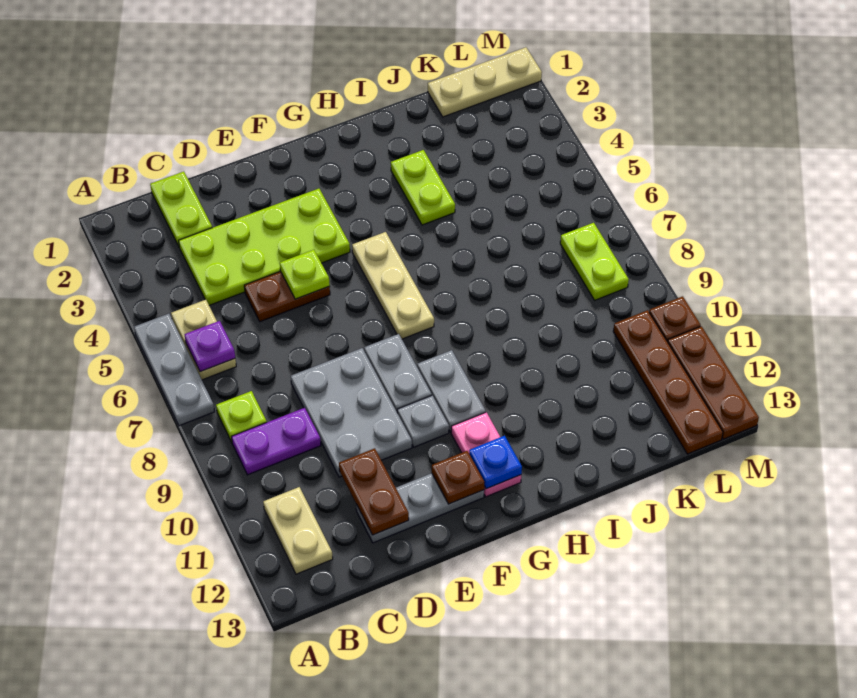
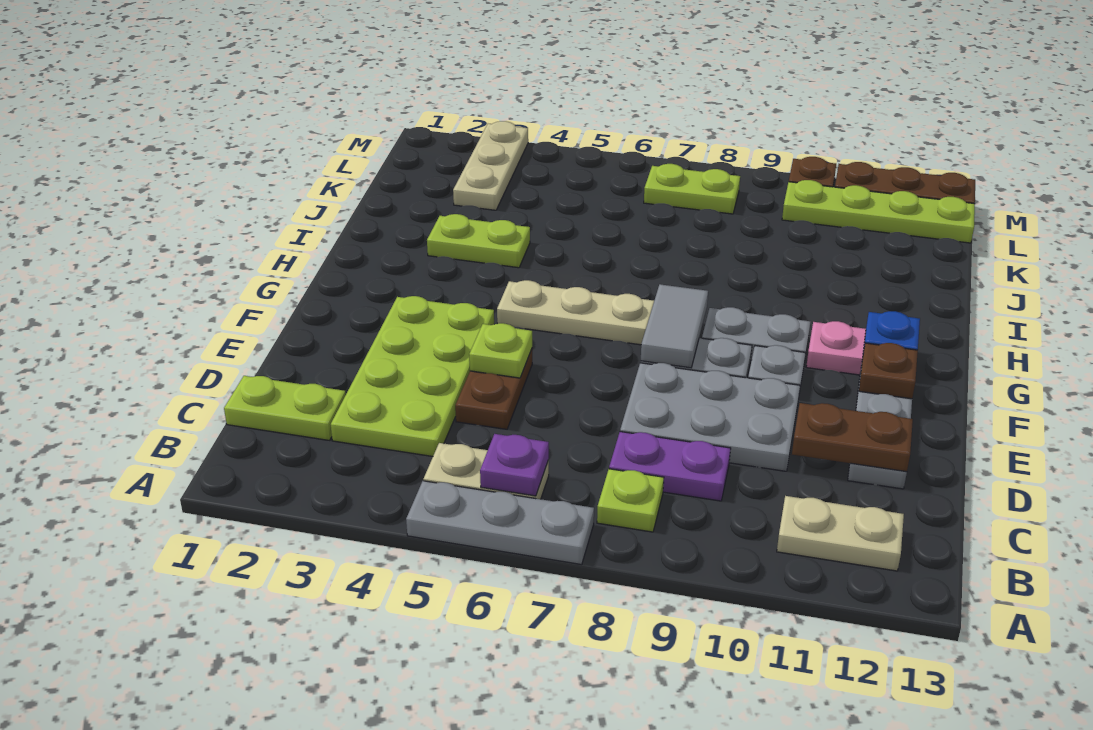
purple 1x2 plate [232,408,321,475] -> purple 1x2 plate turned to [609,432,731,501]
none -> grey 1x2 tile [641,284,708,368]
tan 1x3 plate [428,47,542,117] -> tan 1x3 plate moved to [453,121,528,210]
brown 1x4 plate [613,310,723,454] -> lime 1x4 plate [782,180,975,243]

